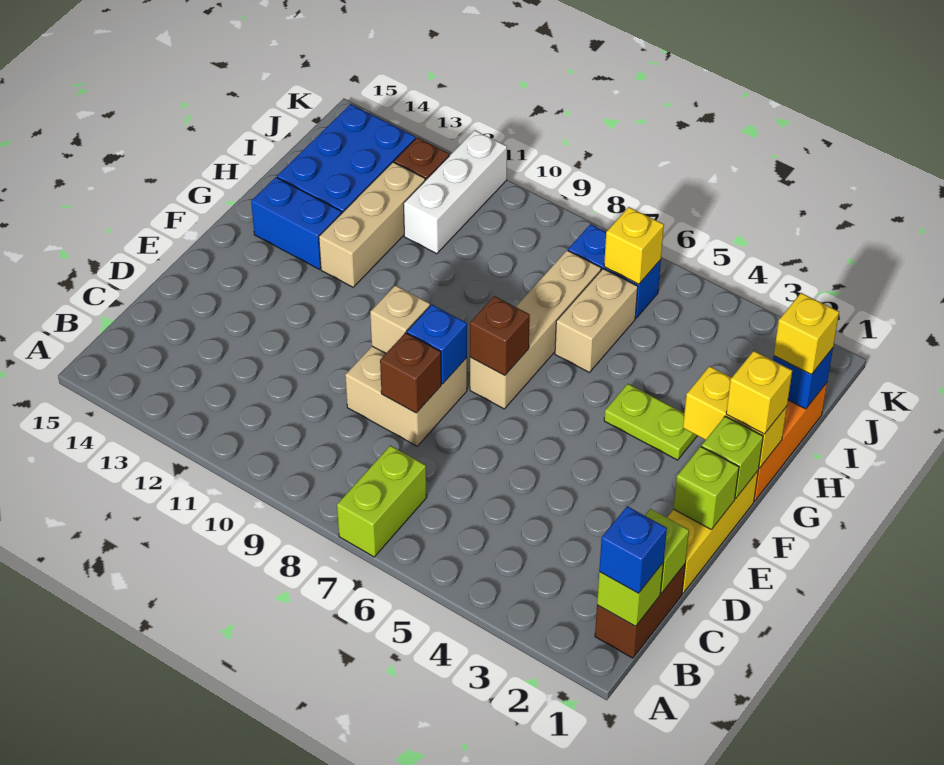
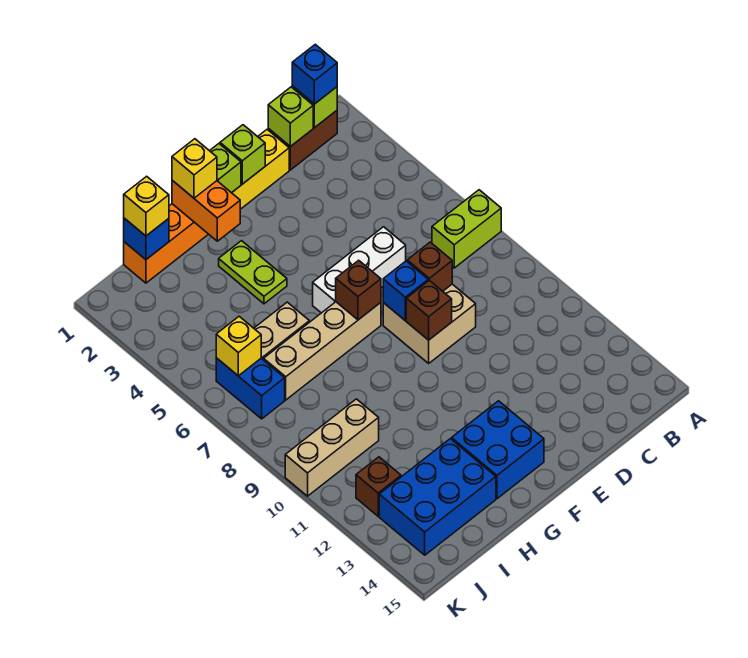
tan 1x1 brick [370,285,430,353] -> brown 1x1 brick [406,280,452,340]
yellow 1x2 brick [683,366,787,468] -> orange 1x2 brick [172,180,240,241]
tan 1x3 brick [319,162,425,287] -> tan 1x3 brick moved to [285,399,379,496]
blue 1x2 brick [251,177,342,269] -> blue 2x2 brick [452,401,544,499]
white 1x3 brick [403,130,507,254] -> white 1x3 brick moved to [313,227,406,313]

